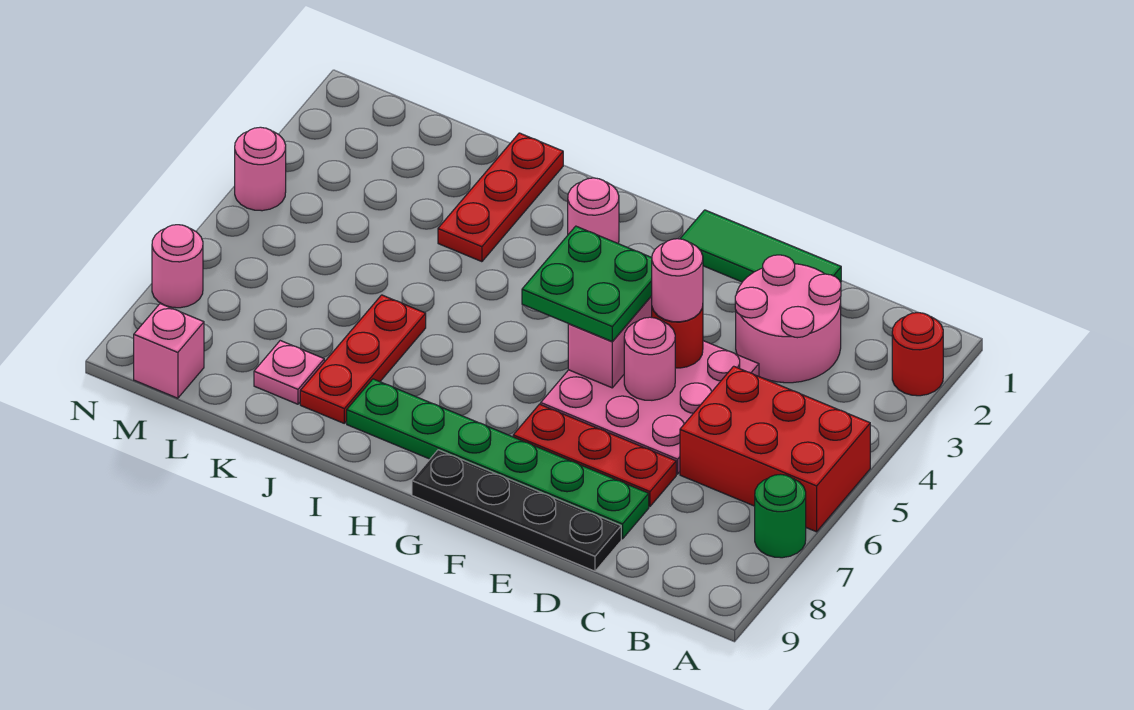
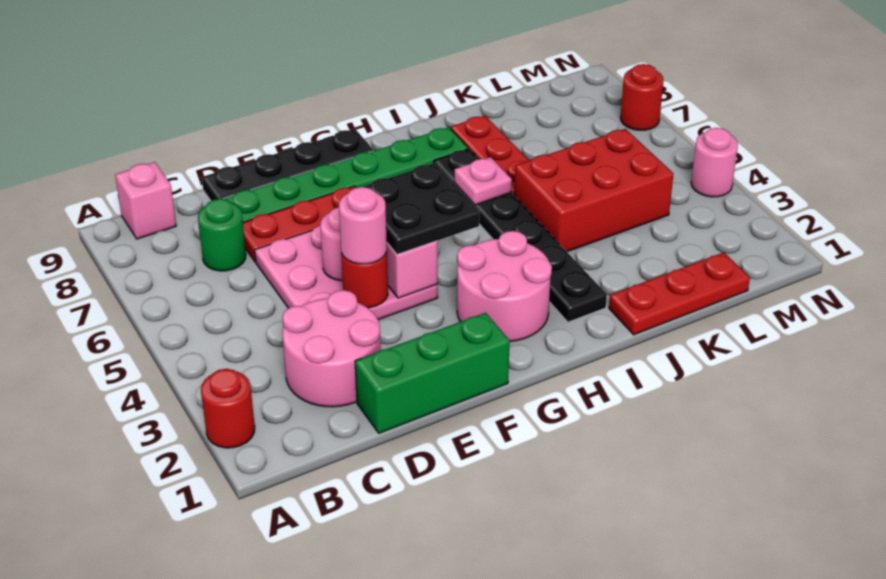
red 2x3 brick [680,366,870,532] -> red 2x3 brick moved to [514,129,674,252]
green 1x1 round brick [755,474,806,558] -> green 1x1 round brick moved to [198,199,246,271]
green 1x3 tile [680,210,841,282] -> green 1x3 brick [355,313,510,433]
green 2x2 plate [522,226,652,342] -> black 2x2 plate [363,163,479,254]
pink 1x1 round brick [568,178,619,244] -> pink 2x2 round brick [457,231,552,342]
none -> black 1x6 plate [434,149,607,322]
red 1x3 plate [438,133,563,262] -> red 1x3 plate turned to [609,252,750,335]
pink 1x1 plate [254,341,324,404] -> pink 1x1 plate moved to [455,157,512,205]
pink 1x1 brick [134,304,204,398] -> pink 1x1 brick moved to [115,162,176,239]
pink 1x1 round brick [152,225,203,308] -> red 1x1 round brick [620,64,663,130]

